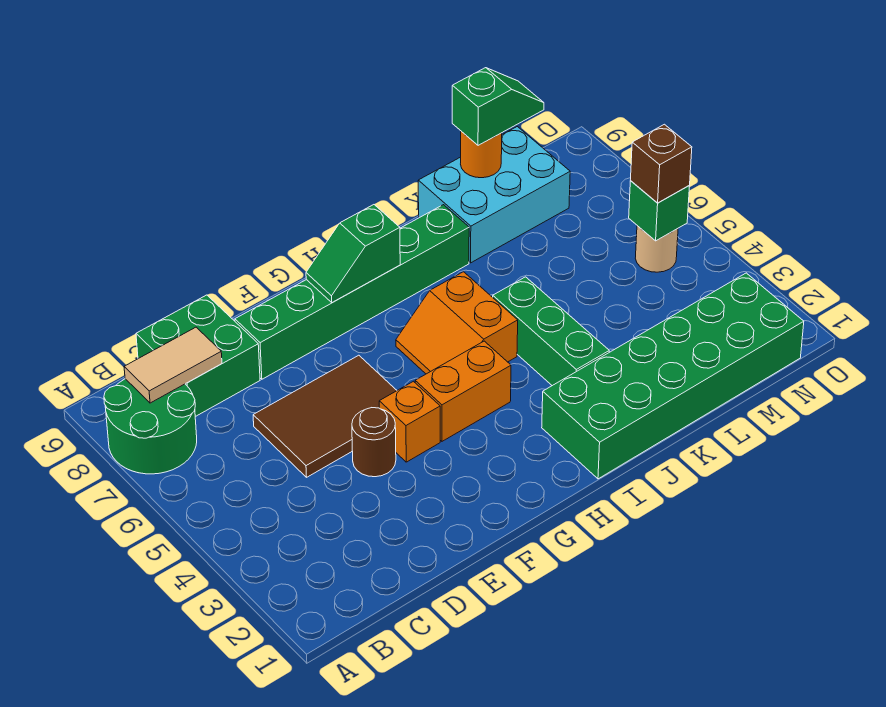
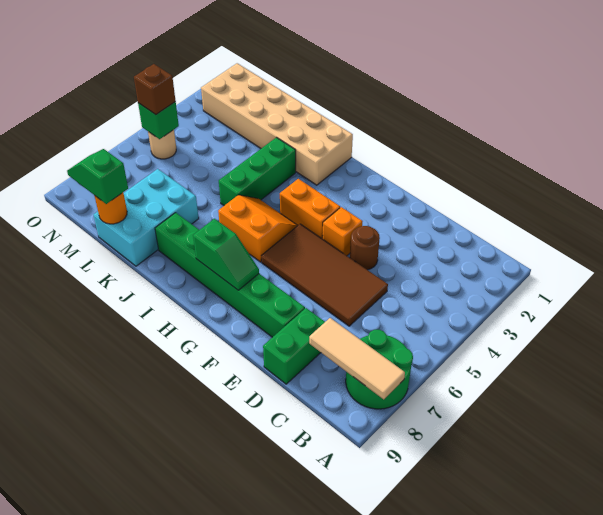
tan 1x2 tile [124,327,222,403] -> tan 1x3 tile [309,318,405,399]
green 2x2 brick [136,295,260,417] -> green 1x2 brick [263,308,325,384]
brown 2x3 tile [253,355,397,477] -> brown 2x4 tile [261,224,388,326]
orange 2x2 slope [396,272,518,374] -> orange 2x2 slope turned to [218,195,298,262]
green 2x6 brick [542,273,804,479] -> tan 2x6 brick [201,63,353,185]
cyan 2x3 brick [418,127,570,263] -> cyan 2x3 brick turned to [93,169,199,266]

